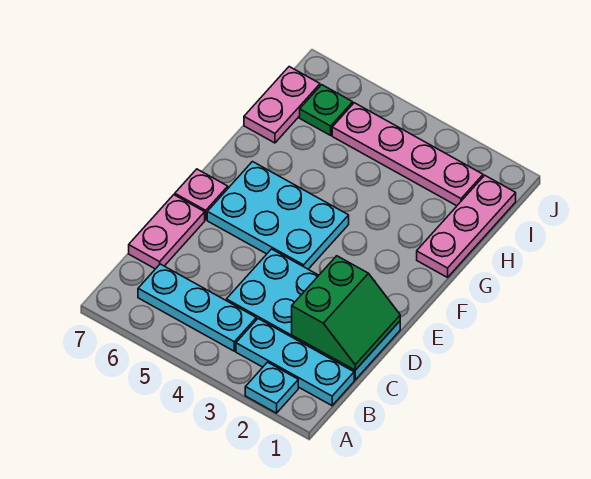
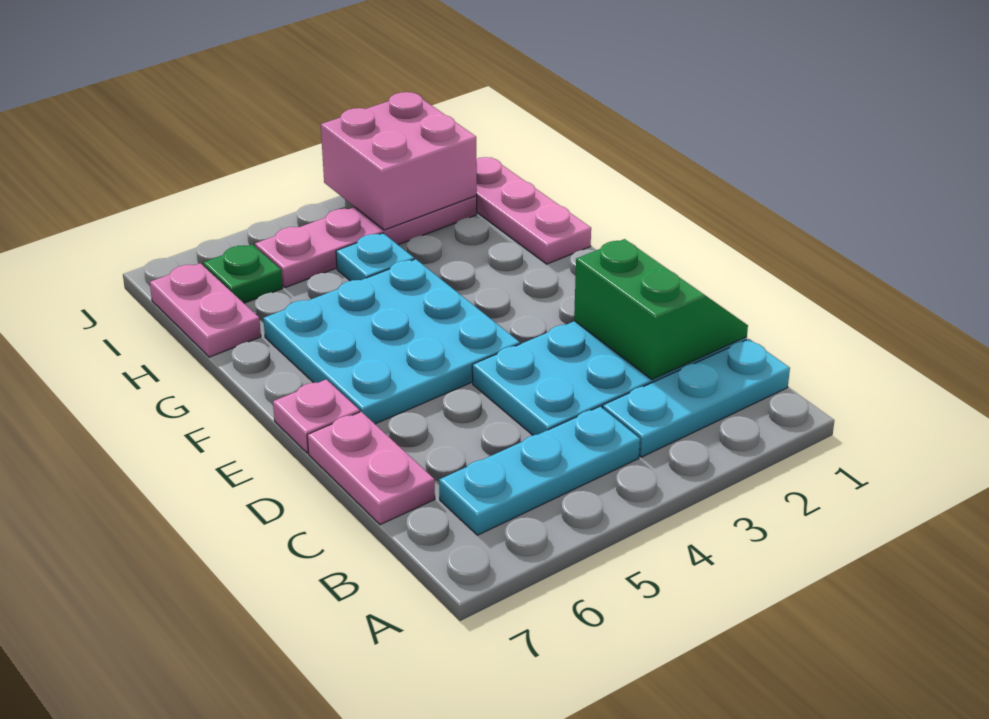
cyan 1x1 plate [245,362,298,413] -> cyan 1x1 plate moved to [336,233,414,281]
cyan 2x3 plate [207,162,349,269] -> cyan 3x3 plate [263,259,520,424]
none -> pink 2x2 brick [321,92,477,230]

